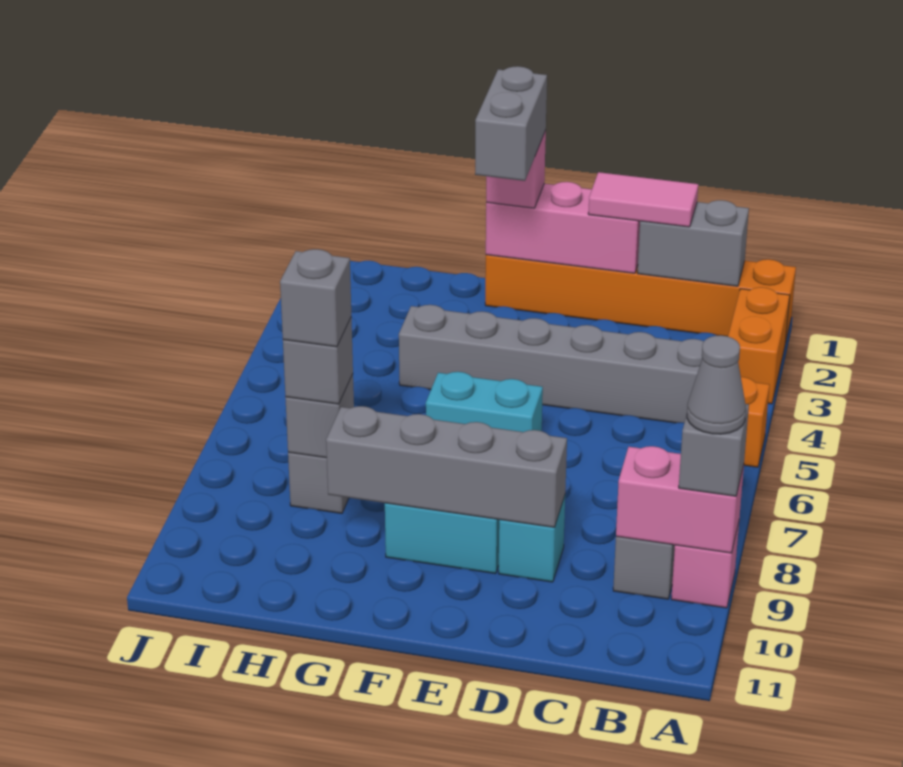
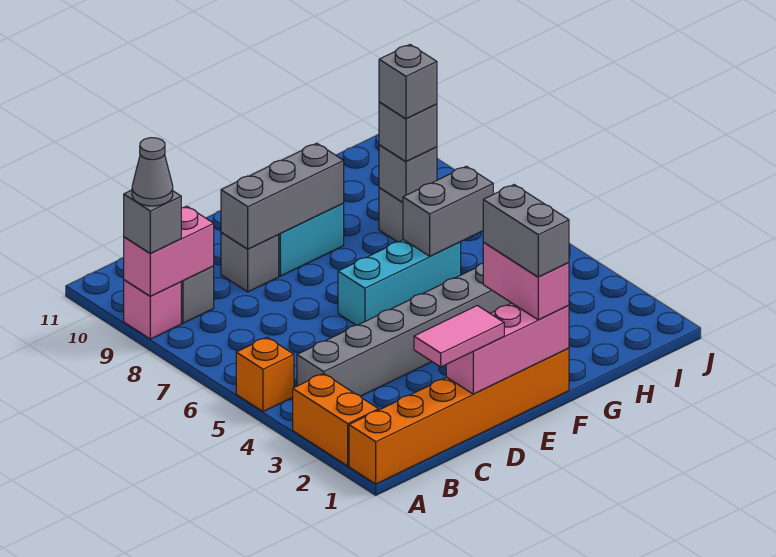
grey 1x2 brick [637,200,749,286] -> grey 1x2 brick moved to [403,166,493,256]
cyan 1x1 brick [499,496,565,582] -> grey 1x1 brick [221,232,279,292]
grey 1x4 brick [326,406,567,528] -> grey 1x3 brick [221,143,344,249]
cyan 1x2 brick [426,372,543,432] -> cyan 1x3 brick [338,240,461,325]
pink 1x1 brick [486,131,546,208] -> pink 1x2 brick [483,242,569,320]

